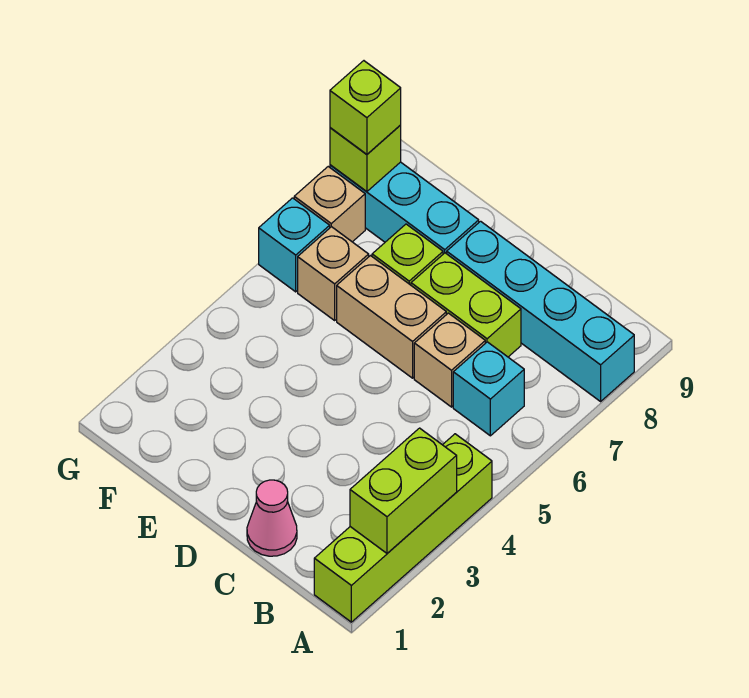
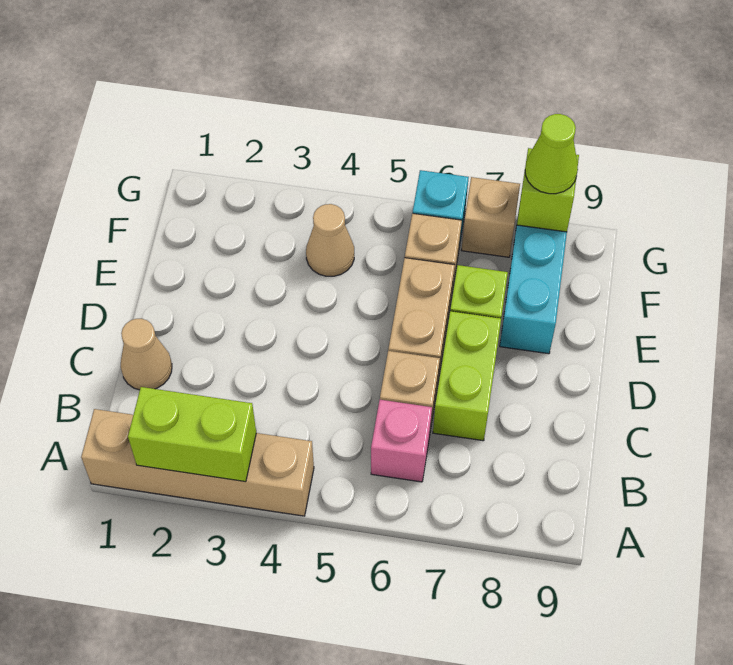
lime 1x4 brick [314,434,492,622] -> tan 1x4 brick [81,409,314,516]
cyan 1x4 brick [447,221,634,401] -> none
cyan 1x1 brick [453,342,524,436] -> pink 1x1 brick [371,400,432,482]
pink 1x1 cone [247,480,297,556] -> tan 1x1 cone [120,319,172,390]
none -> tan 1x1 cone [306,204,354,276]
lime 1x1 brick [330,61,401,154] -> lime 1x1 cone [525,114,578,194]

